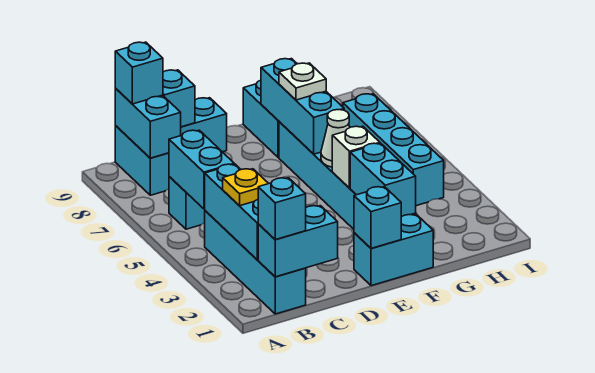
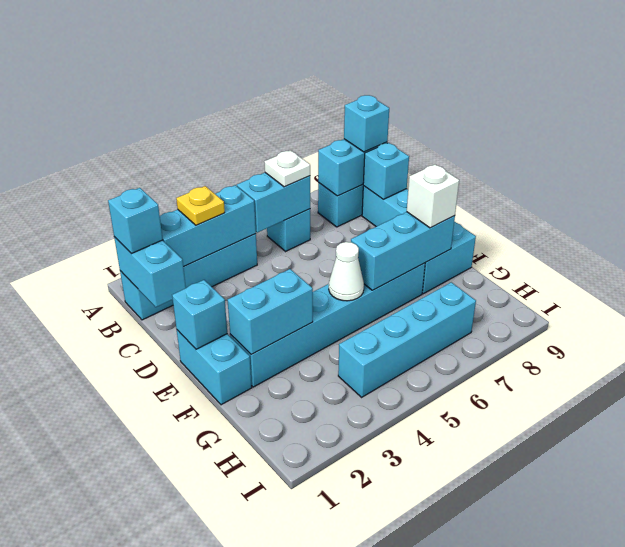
white 1x1 brick [332,126,380,188] -> white 1x1 brick moved to [407,164,459,228]
white 1x1 plate [279,63,326,100] -> white 1x1 plate moved to [264,150,310,187]

